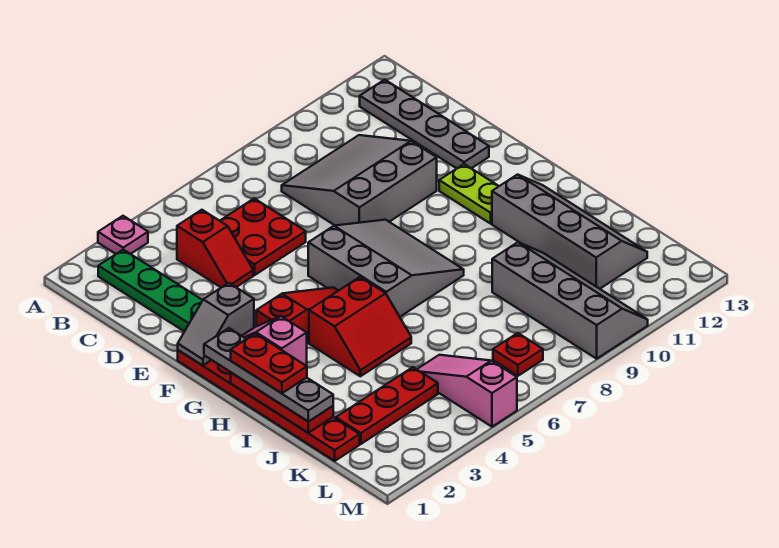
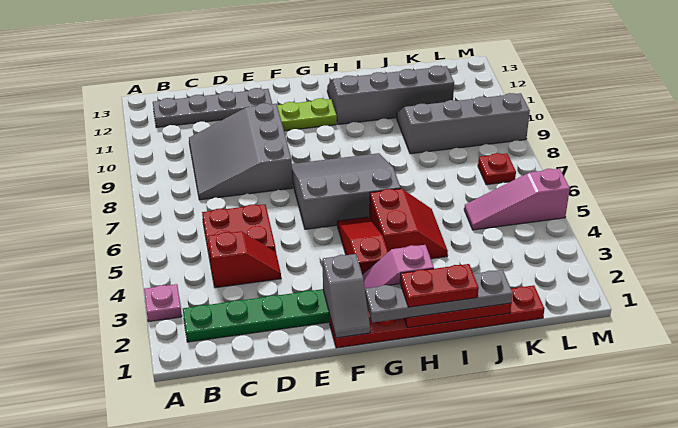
red 1x3 plate [335,367,438,444] -> none

